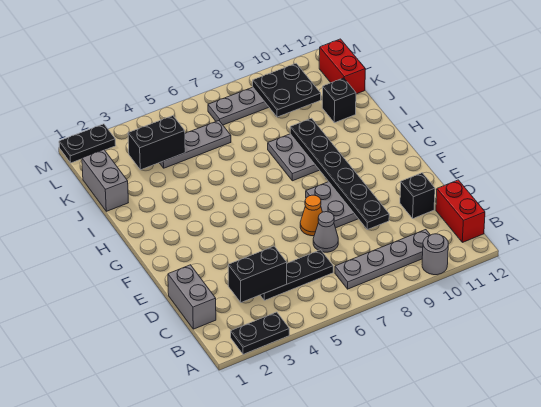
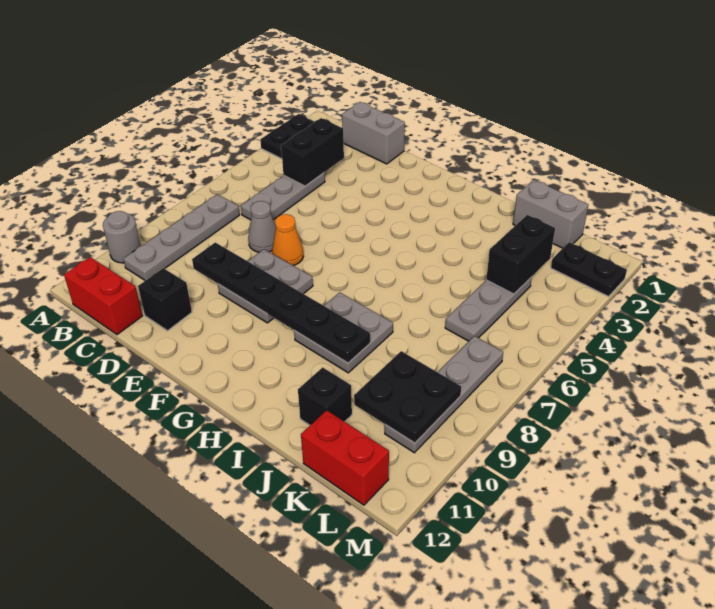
black 1x3 plate [260,250,333,300] -> grey 1x3 plate [241,173,325,220]
black 1x2 plate [59,124,116,163] -> black 1x2 plate turned to [551,242,627,296]

